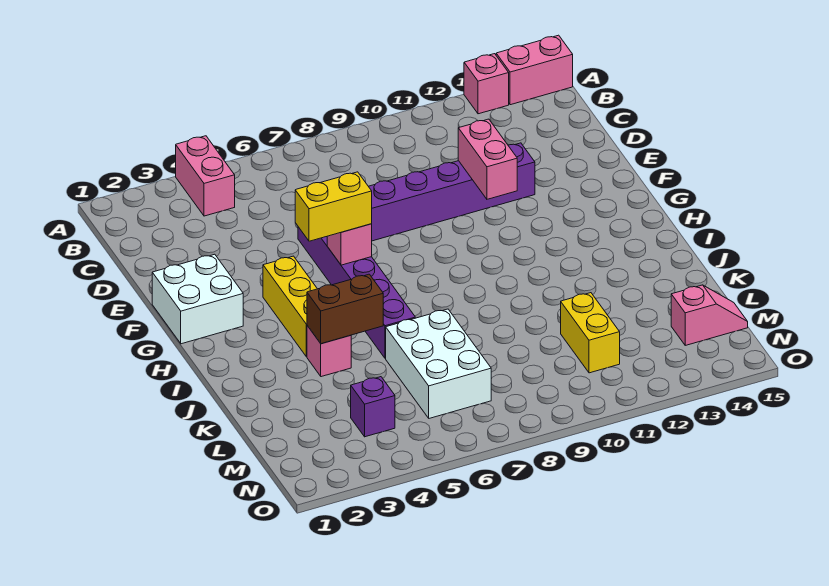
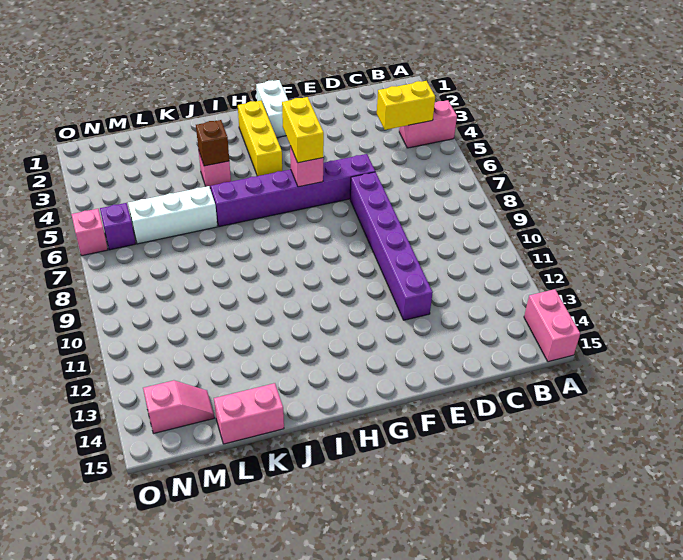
pink 1x1 brick [464,54,509,114] -> pink 1x1 brick moved to [71,209,108,256]
pink 1x2 brick [458,119,517,199] -> pink 1x2 brick moved to [214,383,284,444]
white 2x2 brick [152,254,243,344] -> white 1x2 brick [256,80,288,138]
yellow 1x3 brick [263,256,317,356] -> yellow 1x3 brick turned to [238,101,282,176]
brown 1x2 brick [307,274,383,344] -> brown 1x1 brick [196,120,229,166]
white 2x3 brick [386,309,491,418] -> white 1x3 brick [128,186,218,244]
yellow 1x2 brick [561,293,620,373] -> yellow 1x2 brick moved to [377,81,435,130]
purple 1x1 brick [351,377,395,437] -> purple 1x1 brick moved to [100,203,136,250]
pink 1x2 slope [671,285,748,345] -> pink 1x2 slope turned to [143,380,214,434]

